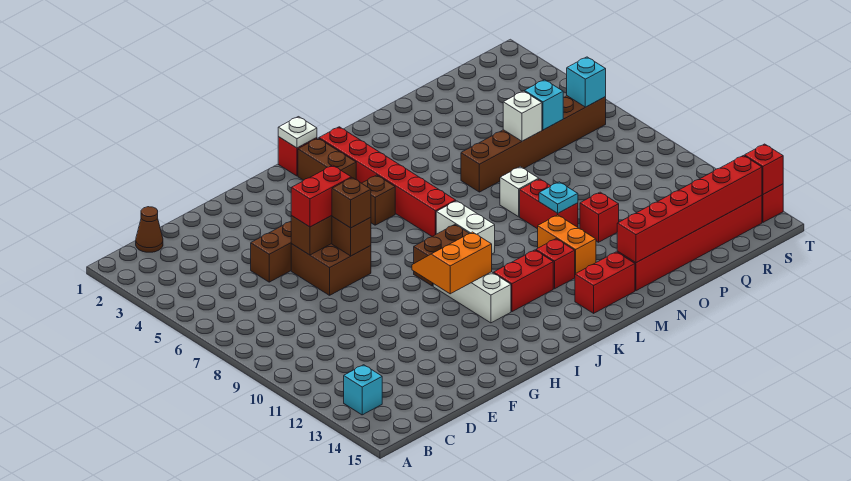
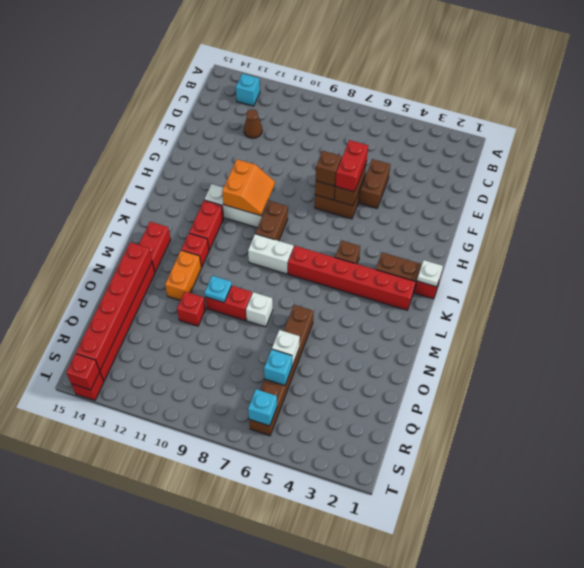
brown 1x1 cone [136,207,163,252] -> brown 1x1 cone moved to [244,109,262,138]
orange 1x2 brick [538,215,596,274] -> orange 1x2 brick turned to [165,250,201,300]

